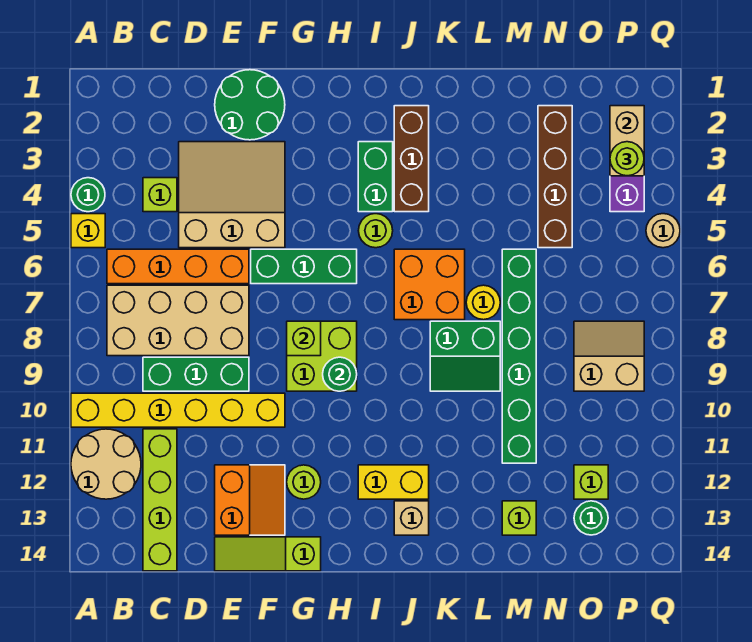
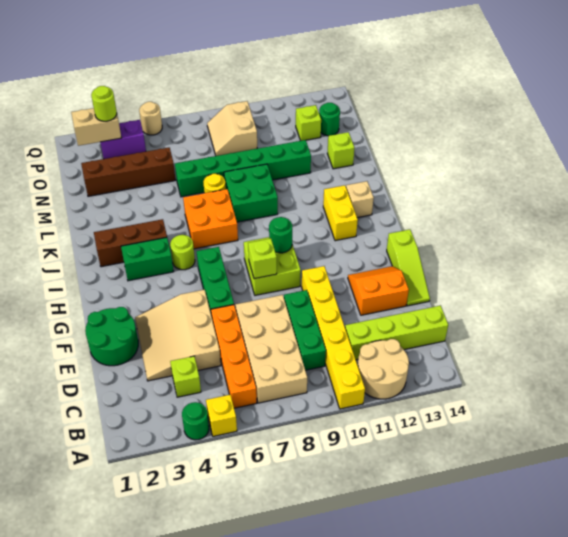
lime 1x1 round brick [287,465,321,499] -> none
green 2x2 slope [430,321,500,391] -> green 2x2 brick [224,164,278,222]

